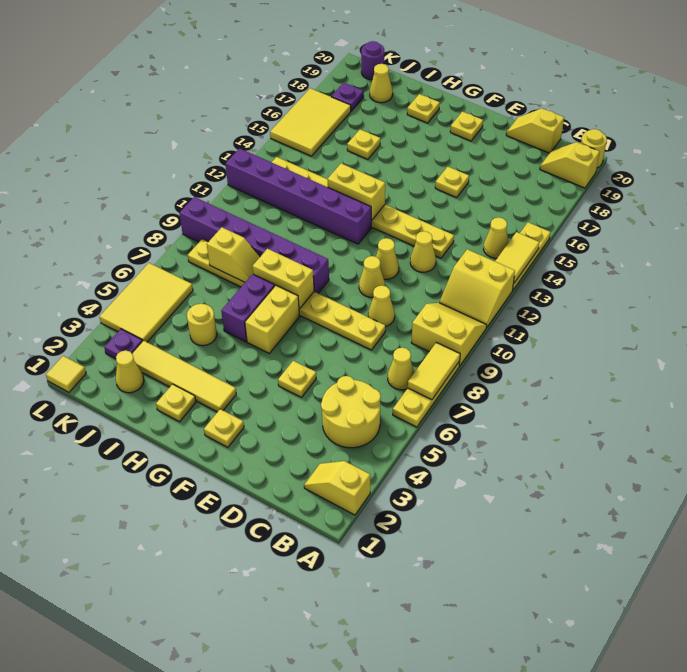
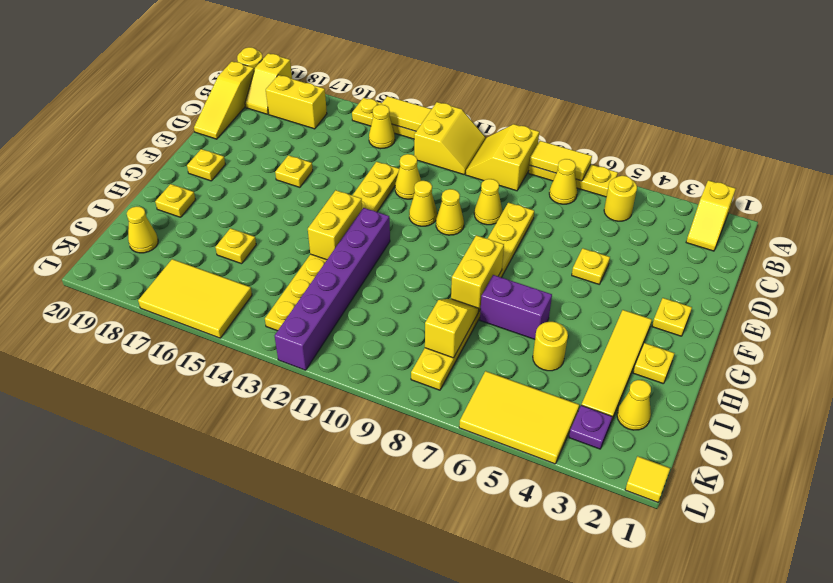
yellow 2x2 round brick [321,376,381,448] -> yellow 1x1 round brick [604,176,637,221]
yellow 1x2 slope [506,108,564,153] -> yellow 1x3 slope [194,61,254,139]
yellow 1x2 brick [245,285,300,353] -> yellow 1x2 brick moved to [266,75,327,129]
purple 1x6 brick [179,197,329,293] -> none
purple 1x1 plate [331,83,364,111] -> none
purple 1x1 round brick [361,41,384,80] -> none

